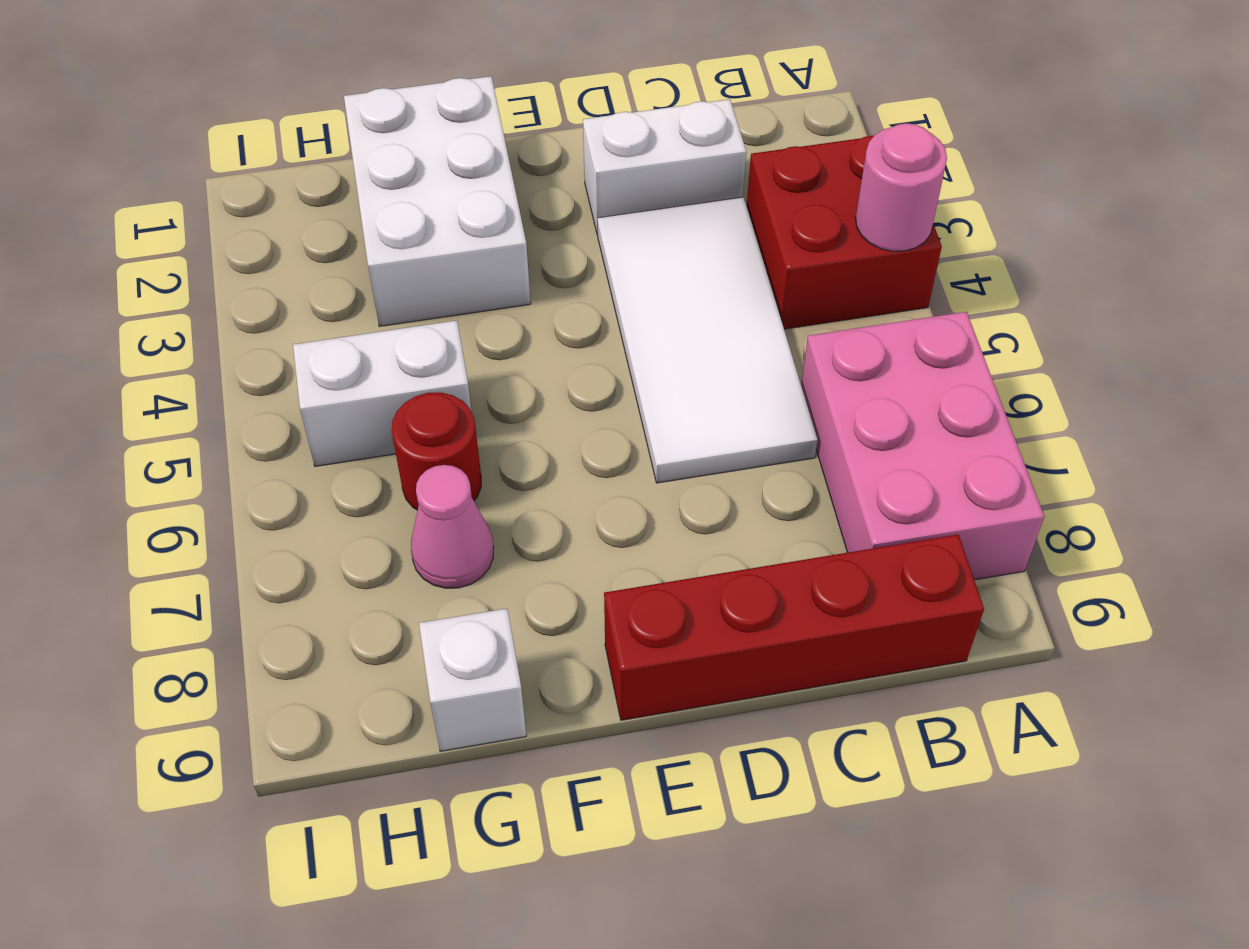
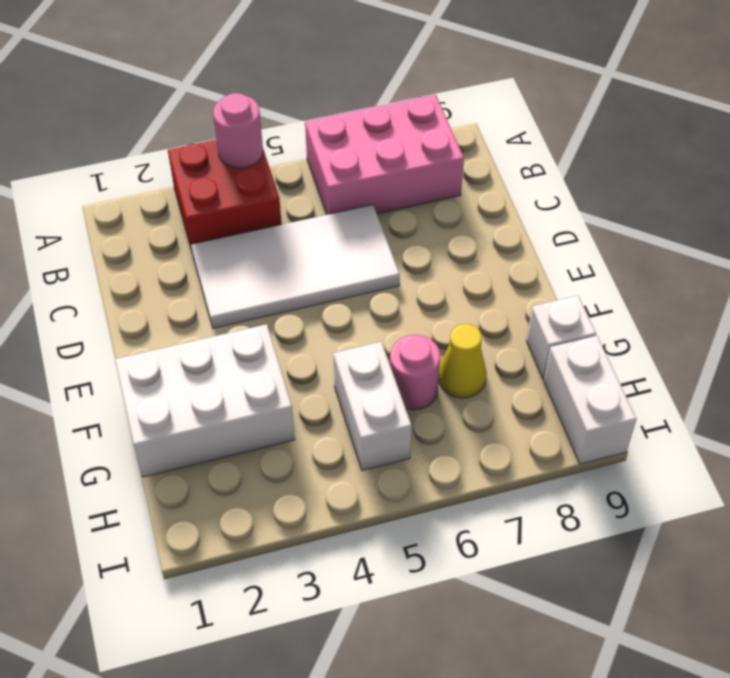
red 1x4 brick [604,535,984,720] -> none
white 1x2 brick [583,99,746,235] -> white 1x2 brick moved to [544,336,636,464]
red 1x1 round brick [392,392,481,510] -> pink 1x1 round brick [390,335,440,410]
pink 1x1 cone [411,465,494,588] -> yellow 1x1 cone [438,324,487,398]

